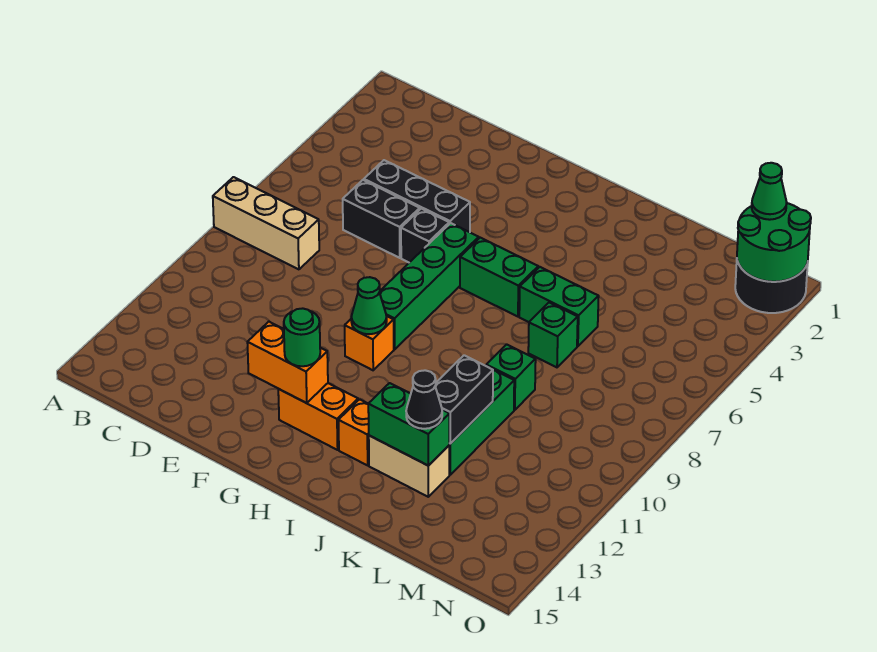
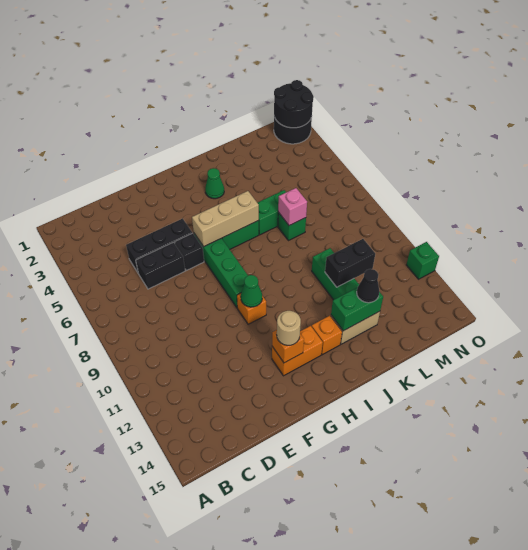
tan 1x3 brick [213,177,319,269] -> tan 1x3 brick moved to [192,191,259,247]
orange 1x2 brick [247,322,328,403] -> orange 1x1 brick [272,330,304,363]
green 1x1 round brick [284,308,320,366] -> tan 1x1 round brick [277,311,301,345]
none -> pink 1x1 brick [278,188,307,225]
green 1x1 brick [486,344,536,410] -> green 1x1 brick moved to [406,242,439,279]
black 1x2 brick [435,355,493,444] -> black 1x2 brick turned to [325,239,375,287]
green 2x2 round brick [737,203,811,282] -> black 2x2 round brick [274,80,314,128]
green 1x1 cone [752,163,787,220] -> green 1x1 cone moved to [205,168,224,199]

